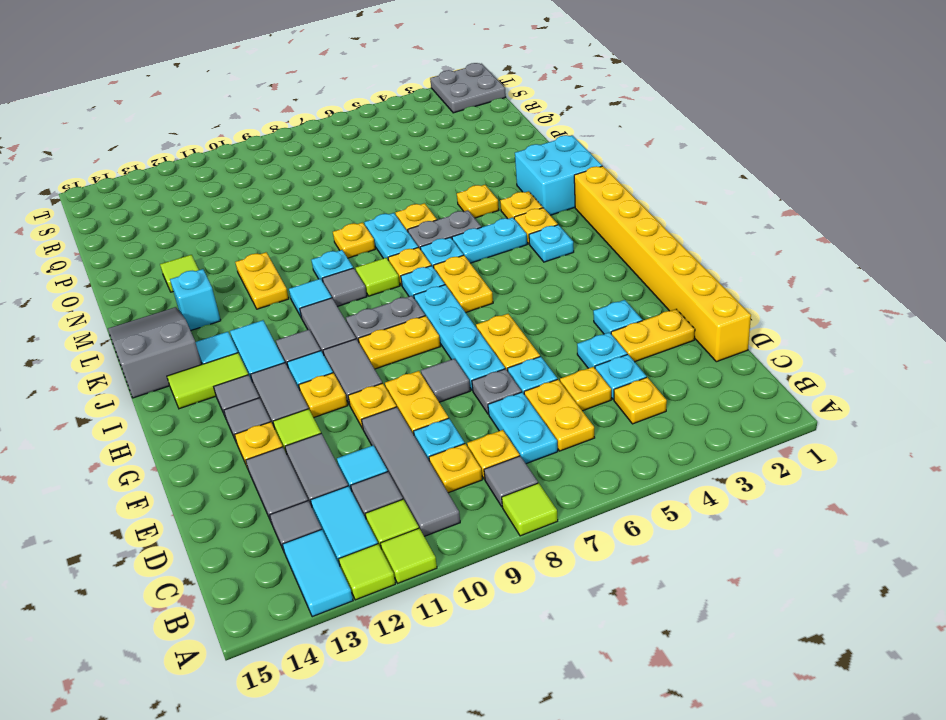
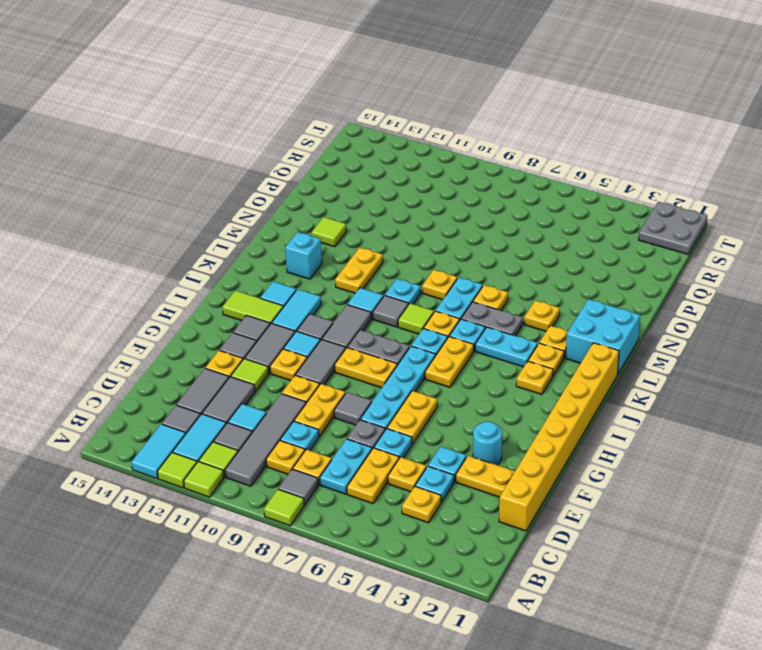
cyan 1x1 plate [593,300,642,334] -> cyan 1x1 round brick [473,422,502,465]
cyan 1x1 plate [529,225,574,262] -> yellow 1x1 plate [516,361,553,394]
grey 2x3 slope [108,307,202,398] -> none

